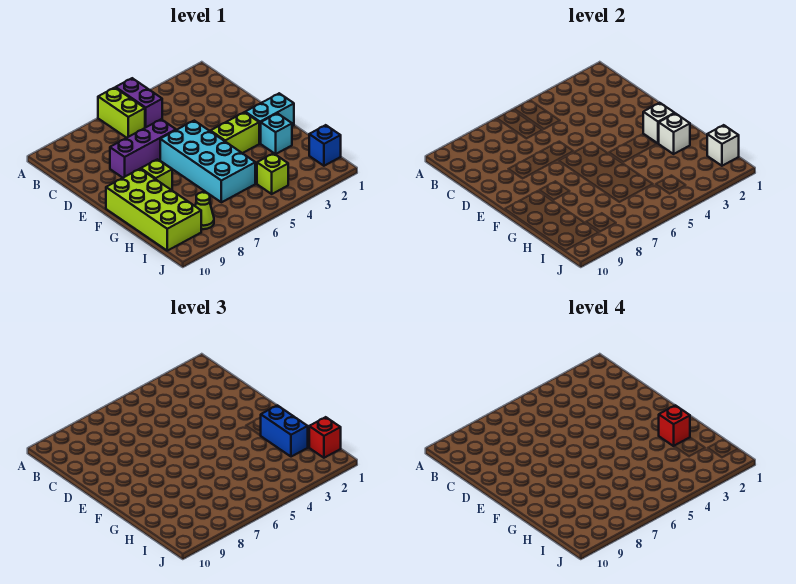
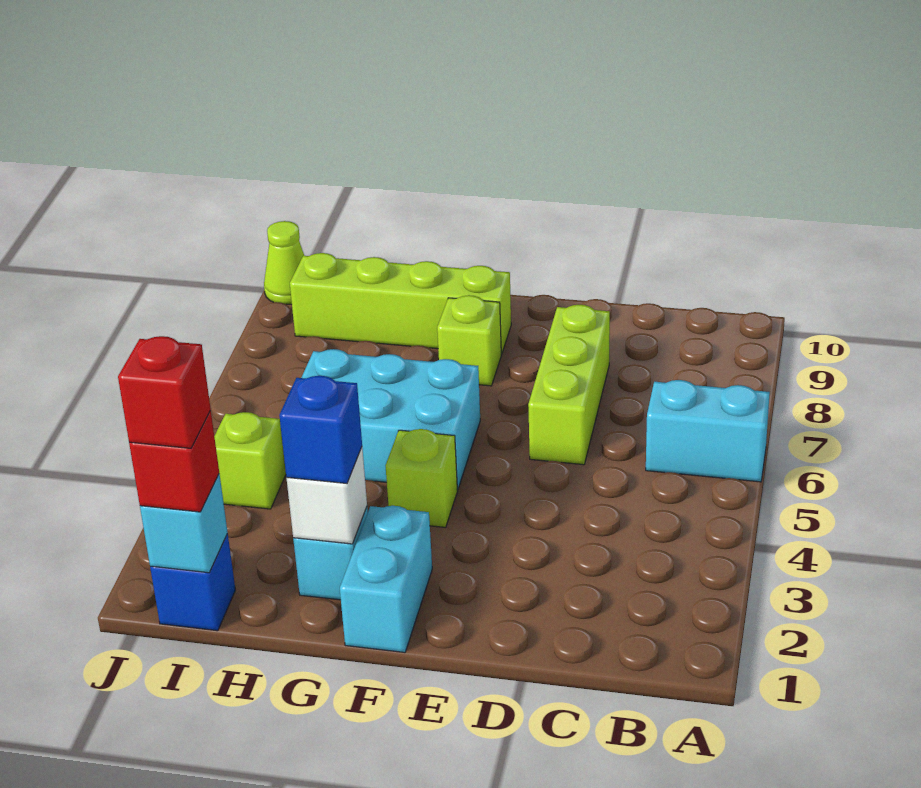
purple 1x2 brick [116,78,162,128] -> none
lime 1x2 brick [98,88,145,138] -> cyan 1x2 brick [646,380,770,482]
purple 1x3 brick [110,119,176,178] -> lime 1x3 brick [528,305,610,465]
cyan 2x4 brick [160,121,255,202] -> cyan 2x3 brick [301,349,480,490]
white 1x1 brick [643,103,675,143] -> none
lime 1x2 brick [210,112,259,153] -> lime 1x1 brick [385,429,457,527]
lime 2x4 brick [106,169,201,251] -> lime 1x4 brick [290,253,511,354]
blue 1x2 brick [261,405,308,457] -> blue 1x1 brick [279,376,362,483]
red 1x1 brick [659,405,690,446] -> red 1x1 brick moved to [118,336,211,448]
white 1x1 brick [707,125,739,166] -> cyan 1x1 brick [140,474,228,573]
lime 1x1 cone [195,192,214,229] -> lime 1x1 cone moved to [264,221,304,304]

